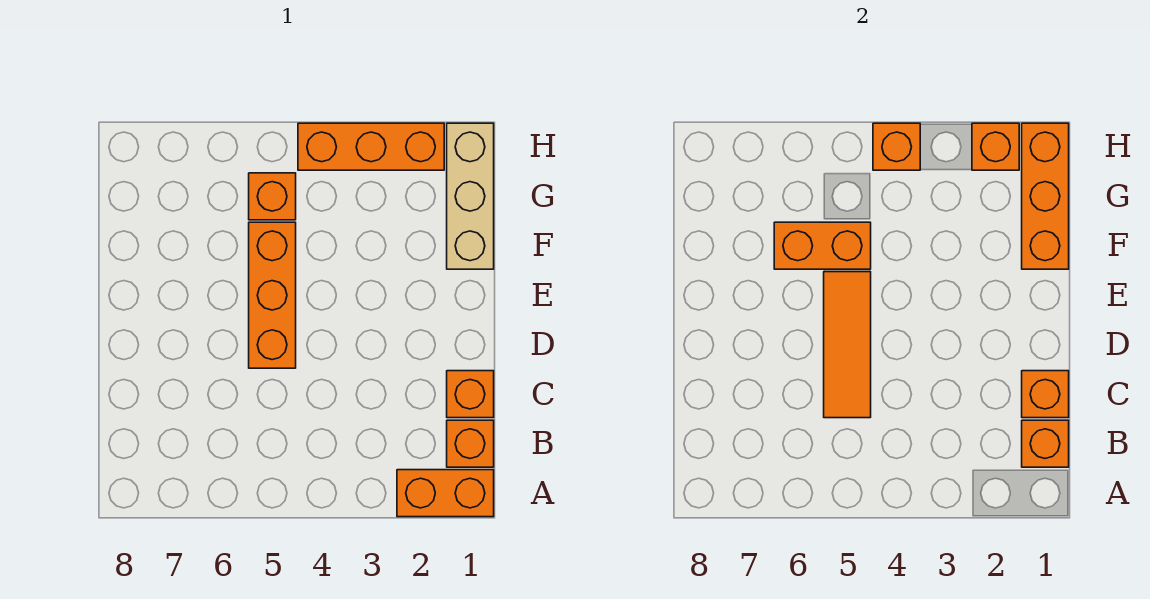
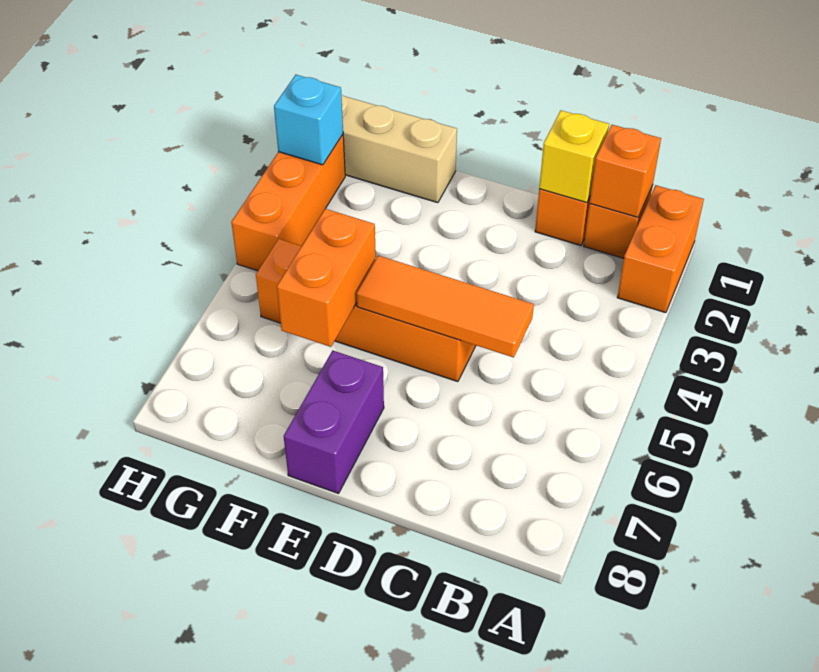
orange 1x1 brick [1022,371,1069,418] -> yellow 1x1 brick [539,110,609,203]
none -> purple 1x2 brick [284,351,384,494]
orange 1x3 brick [1022,123,1069,269] -> none
orange 1x1 brick [972,123,1019,170] -> cyan 1x1 brick [274,75,343,165]
orange 1x1 brick [873,123,920,170] -> none

